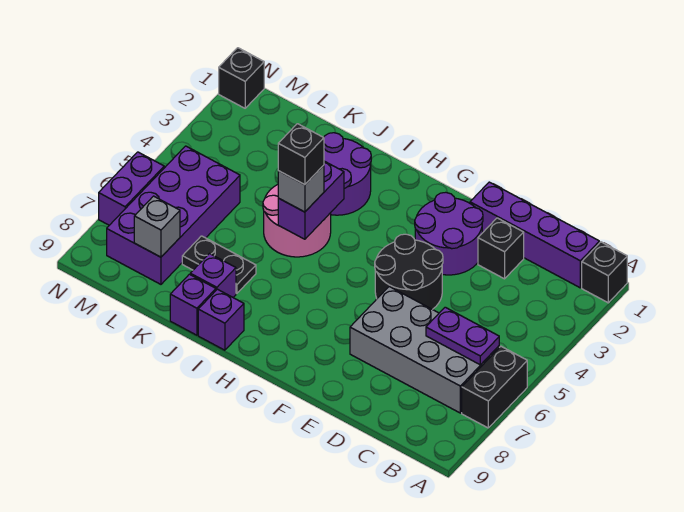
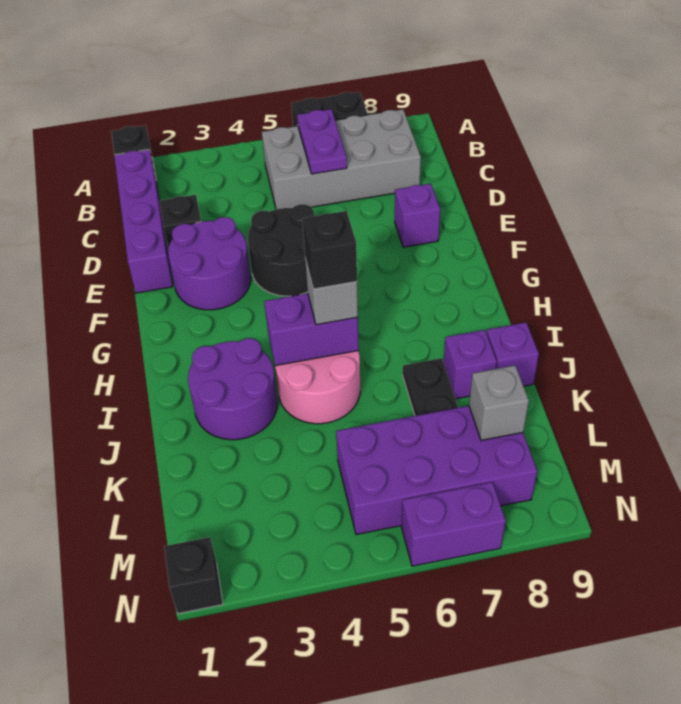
grey 2x4 brick [350,287,499,413] -> grey 2x4 brick turned to [262,109,421,209]
purple 1x1 brick [198,289,244,350] -> purple 1x1 brick moved to [395,184,440,247]

